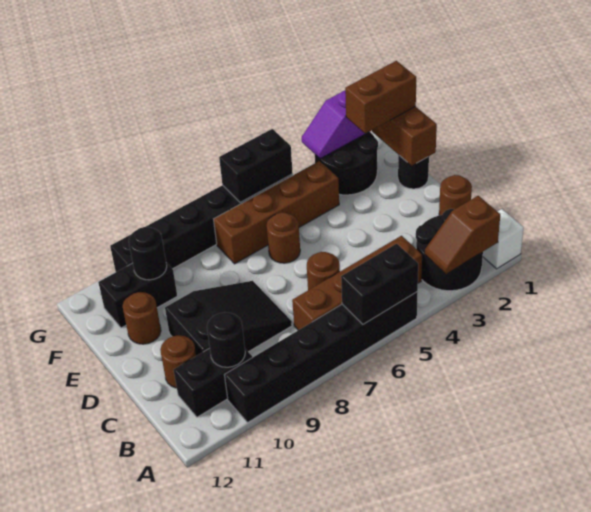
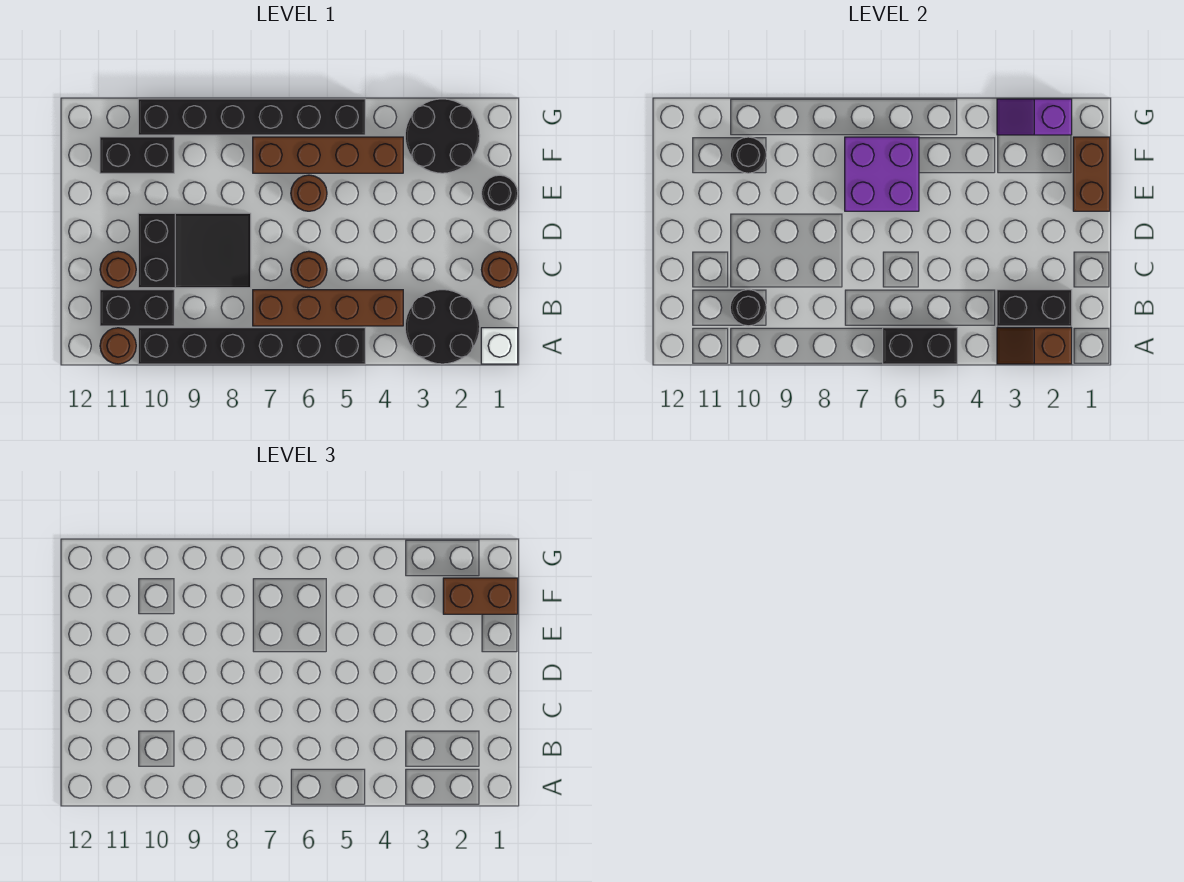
none -> purple 2x2 brick [845,137,919,211]
brown 1x1 round brick [123,292,161,344] -> brown 1x1 round brick moved to [100,328,136,364]
black 1x2 brick [219,129,293,203] -> black 1x2 brick moved to [997,290,1072,326]

